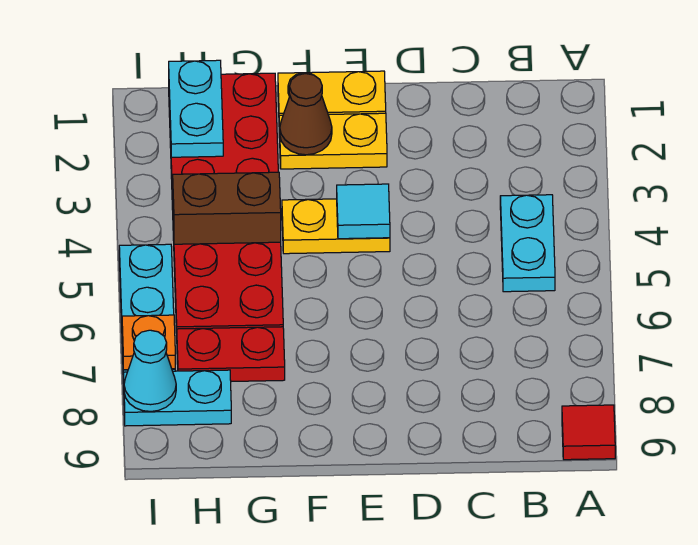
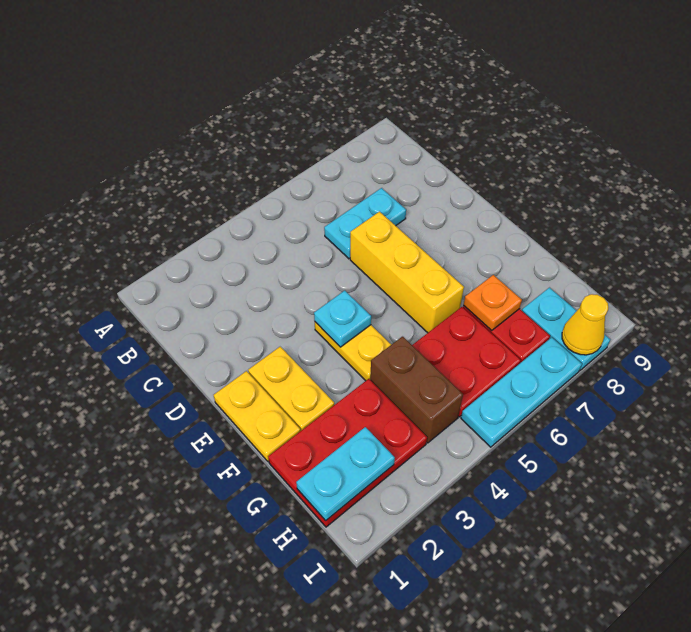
red 1x1 tile [562,405,615,460] -> none
cyan 1x2 plate [500,195,555,292] -> cyan 1x2 plate moved to [324,188,406,259]
none -> yellow 1x3 brick [350,212,464,333]
cyan 1x1 tile [337,184,390,239] -> cyan 1x1 plate [314,291,371,347]
brown 1x1 cone [280,74,332,155] -> none
orange 1x1 plate [122,315,175,370] -> orange 1x1 plate moved to [463,275,522,331]
cyan 1x1 cone [124,330,176,411] -> yellow 1x1 cone [562,294,608,355]

